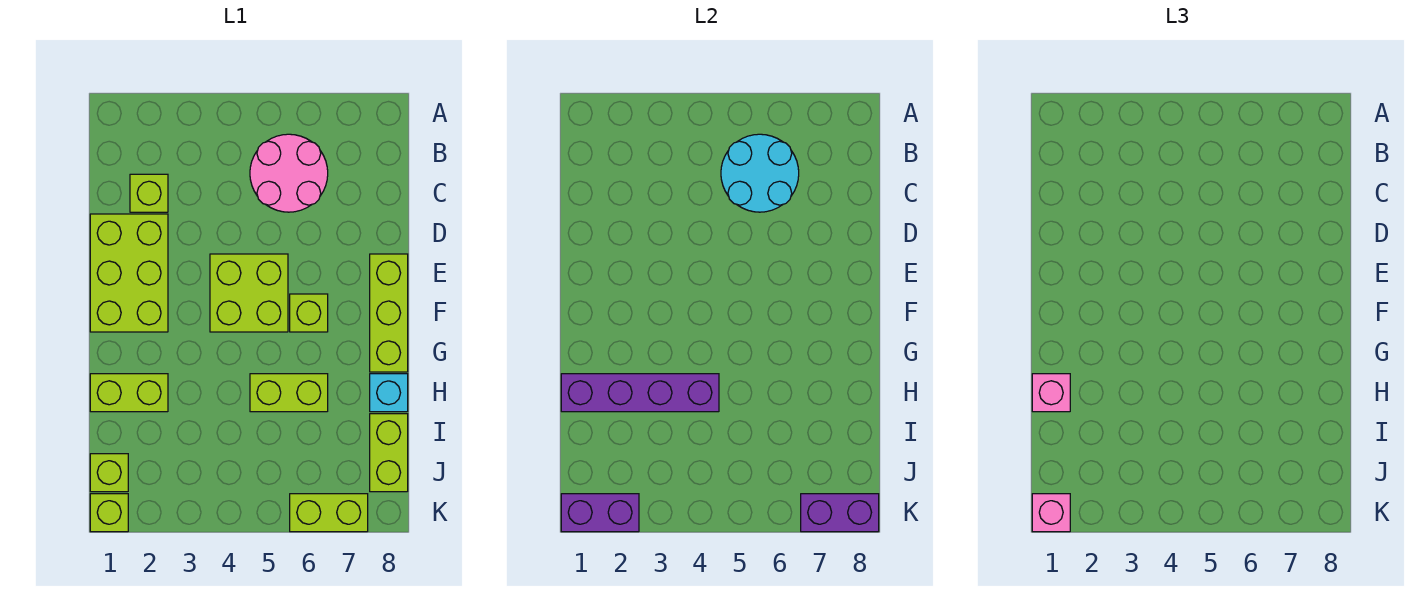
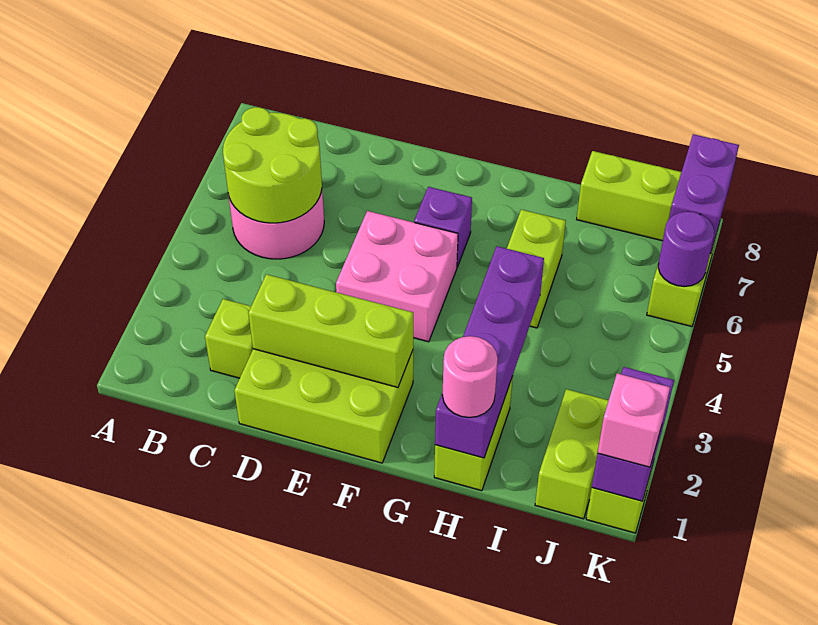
cyan 2x2 round brick [721,134,799,212] -> lime 2x2 round brick [223,107,322,223]
lime 2x2 brick [210,254,288,332] -> pink 2x2 brick [336,211,458,342]
lime 1x3 brick [370,254,408,372] -> lime 1x3 brick moved to [248,274,413,387]
lime 1x1 brick [290,294,328,332] -> purple 1x1 brick [414,187,472,267]
pink 1x1 brick [1032,374,1070,412] -> pink 1x1 round brick [442,336,498,418]
cyan 1x1 brick [370,374,408,412] -> none
lime 1x1 brick [90,454,128,492] -> lime 1x2 brick [535,389,609,519]
none -> purple 1x1 round brick [658,211,714,287]

